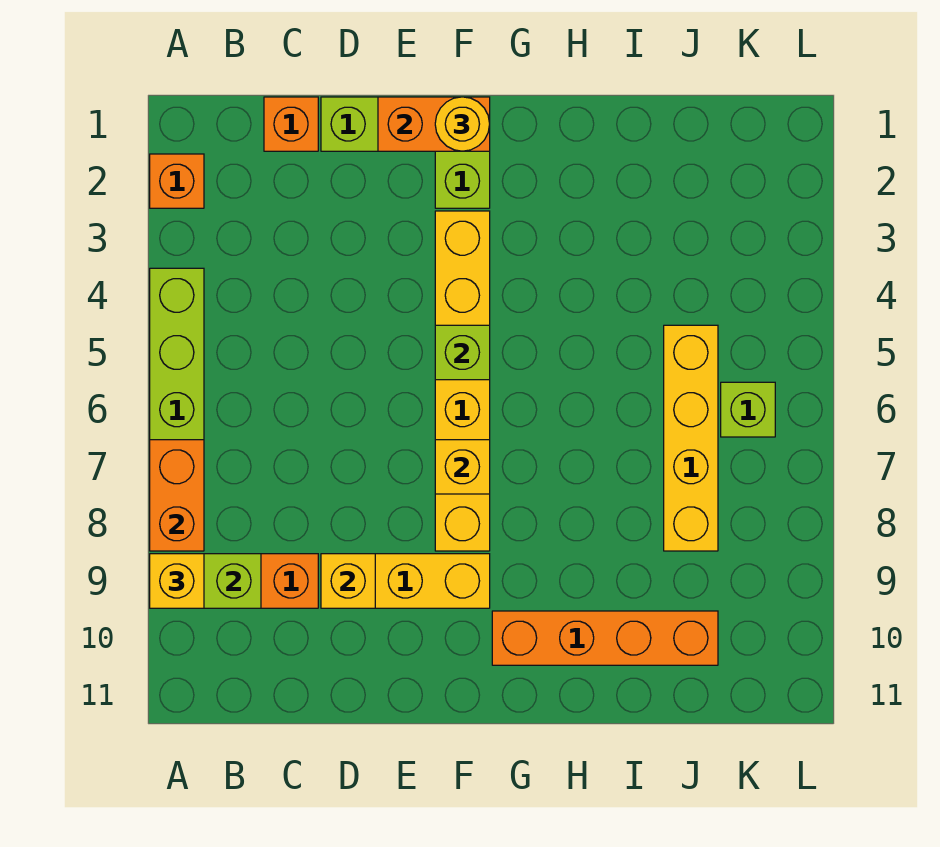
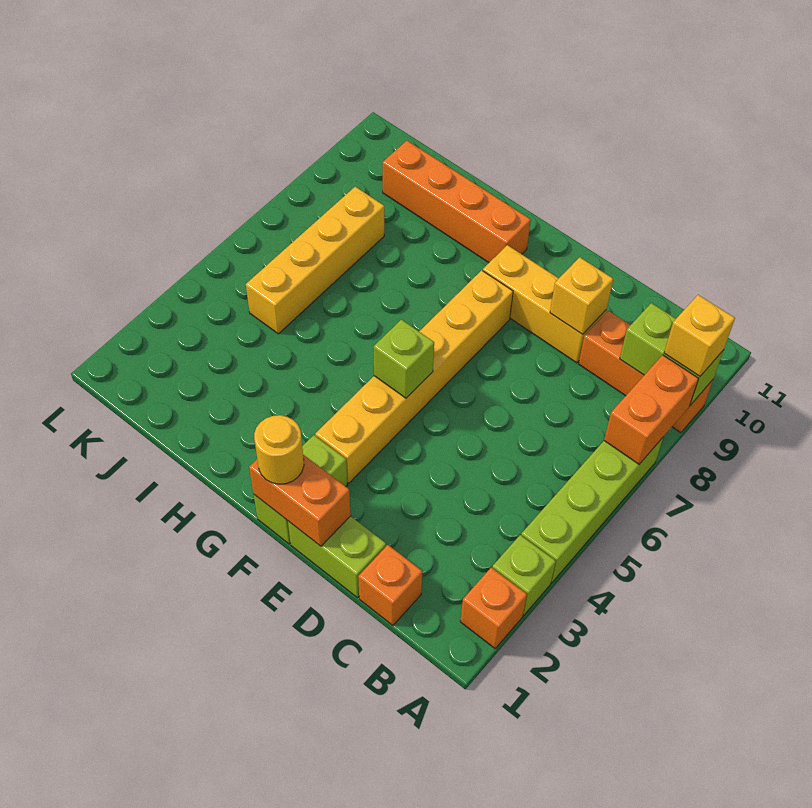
yellow 1x1 brick [435,440,490,494] -> none
lime 1x1 brick [721,382,775,437] -> lime 1x1 brick moved to [492,535,556,615]

